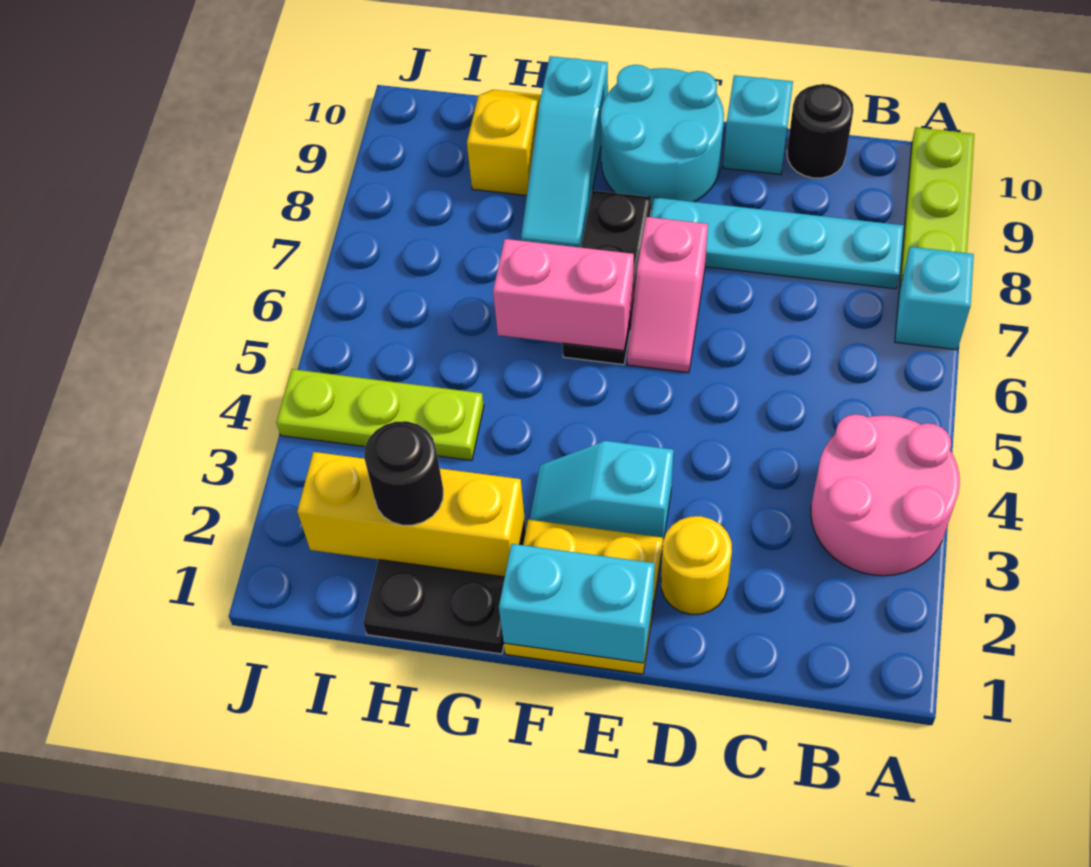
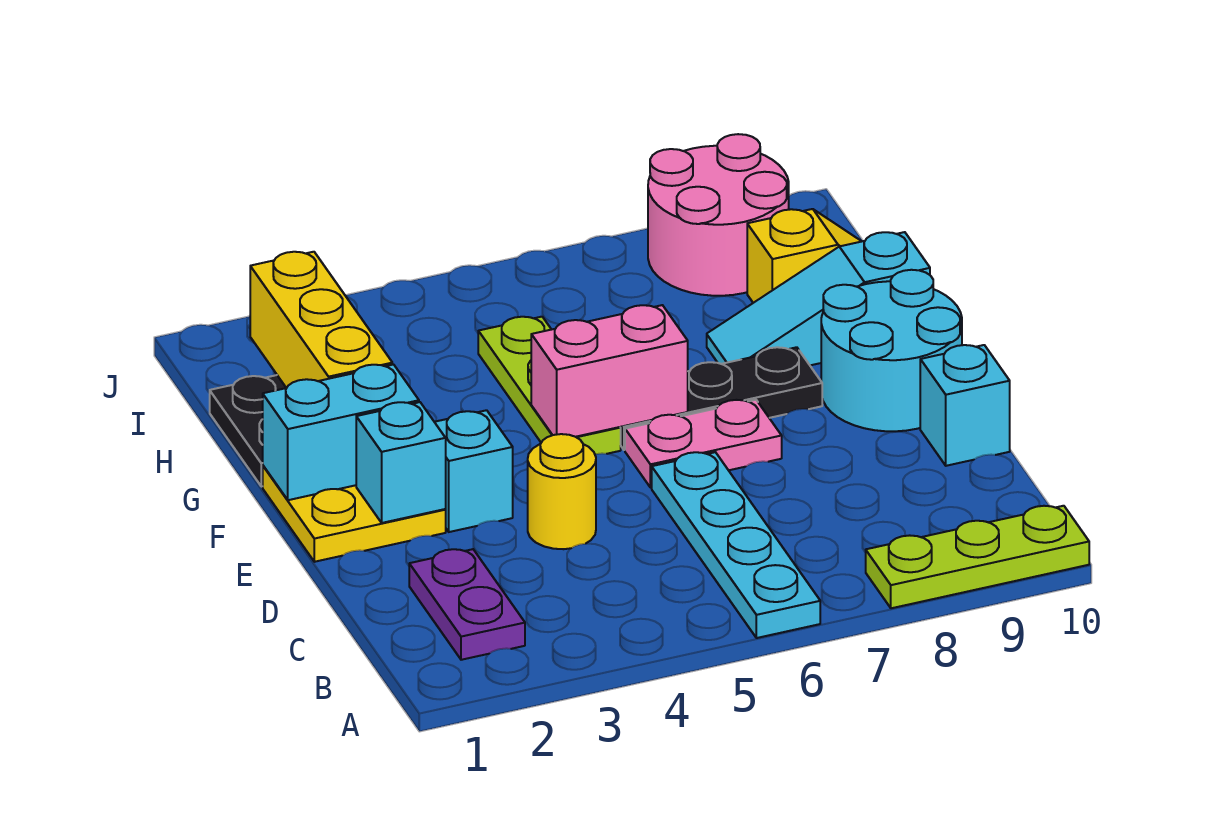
pink 2x2 round brick [811,414,960,576] -> pink 2x2 round brick moved to [648,134,789,296]
cyan 1x1 brick [895,247,974,350] -> cyan 1x1 brick moved to [356,402,446,523]
none -> purple 1x2 plate [409,549,525,660]
cyan 1x4 plate [651,197,904,289] -> cyan 1x4 plate moved to [652,452,820,638]
black 1x1 round brick [787,84,853,178] -> none
yellow 1x1 round brick [661,516,732,614] -> yellow 1x1 round brick moved to [528,434,596,549]
cyan 1x2 brick [499,544,655,663] -> cyan 1x2 brick turned to [263,365,419,500]
pink 1x2 slope [627,217,708,373] -> pink 1x2 plate [625,400,782,488]
pink 1x2 brick [493,239,634,351] -> pink 1x2 brick turned to [531,305,688,437]
black 1x1 round brick [364,421,443,525] -> none
lime 1x3 plate [276,369,484,460] -> lime 1x3 plate moved to [478,317,621,454]

